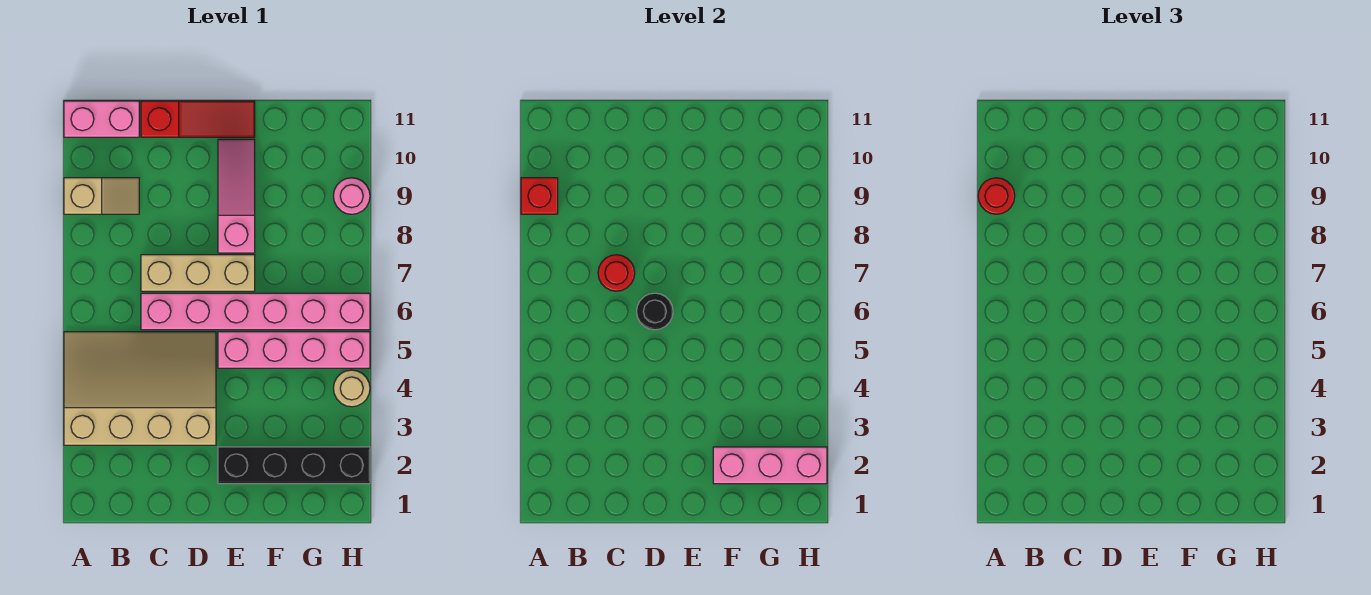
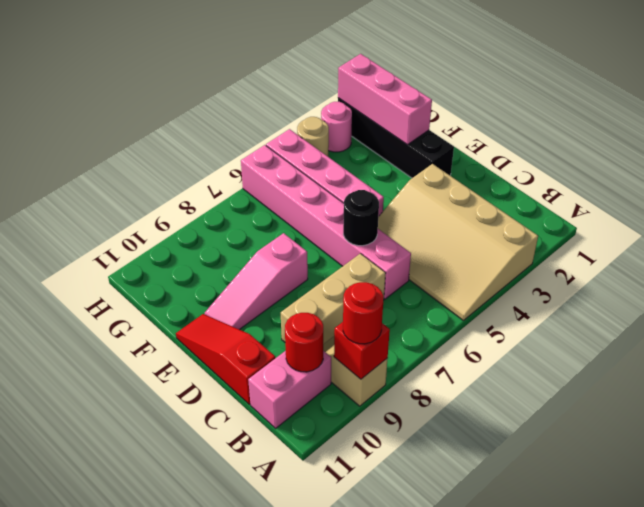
pink 1x2 brick [64,101,139,137] -> pink 1x2 brick turned to [248,351,331,428]
tan 1x3 brick [141,255,255,291] -> tan 1x3 brick turned to [281,253,386,344]
red 1x1 round brick [598,255,635,291] -> red 1x1 round brick moved to [285,313,323,372]
pink 1x1 round brick [333,178,370,214] -> pink 1x1 round brick moved to [321,102,352,152]

